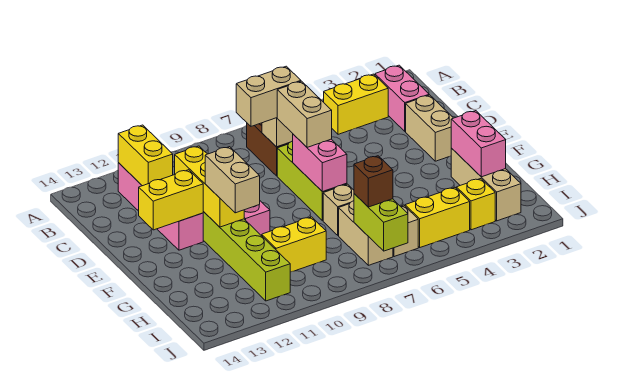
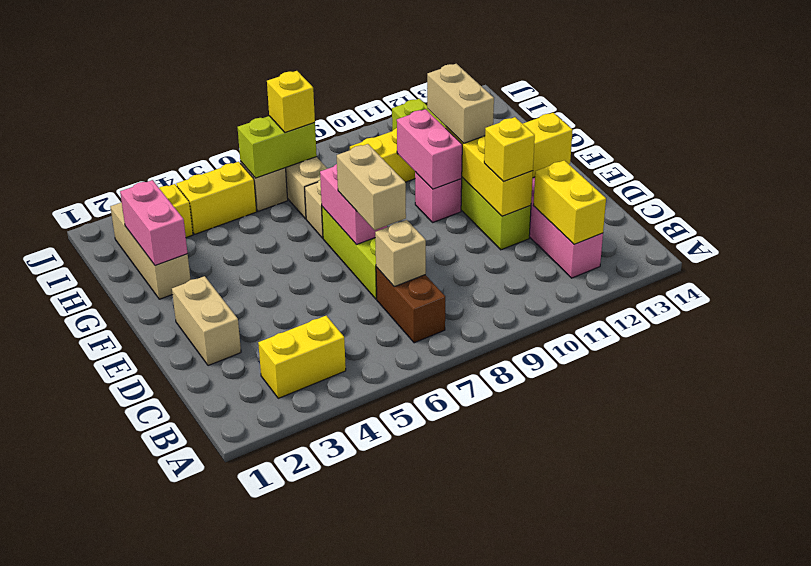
pink 1x2 brick [375,65,429,131] -> pink 1x2 brick moved to [397,109,462,189]
tan 1x2 brick [236,66,301,126] -> none
none -> yellow 1x1 brick [484,117,535,182]
lime 1x2 brick [354,194,408,251] -> lime 1x2 brick turned to [238,116,317,178]
brown 1x1 brick [354,156,393,207] -> yellow 1x1 brick [267,71,315,133]

